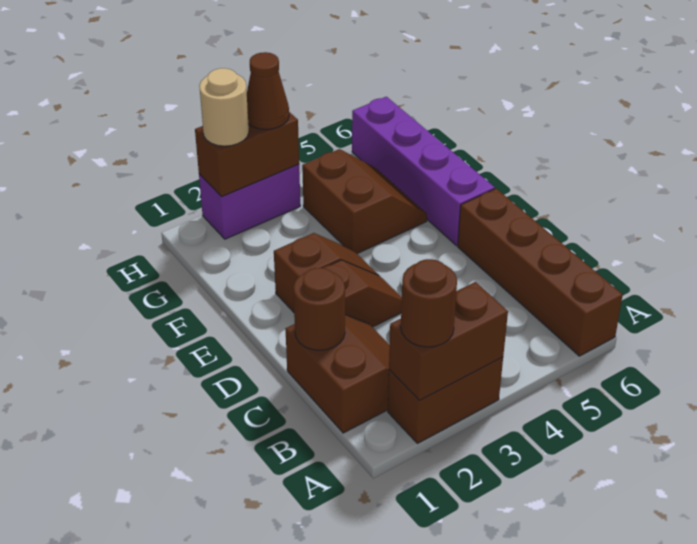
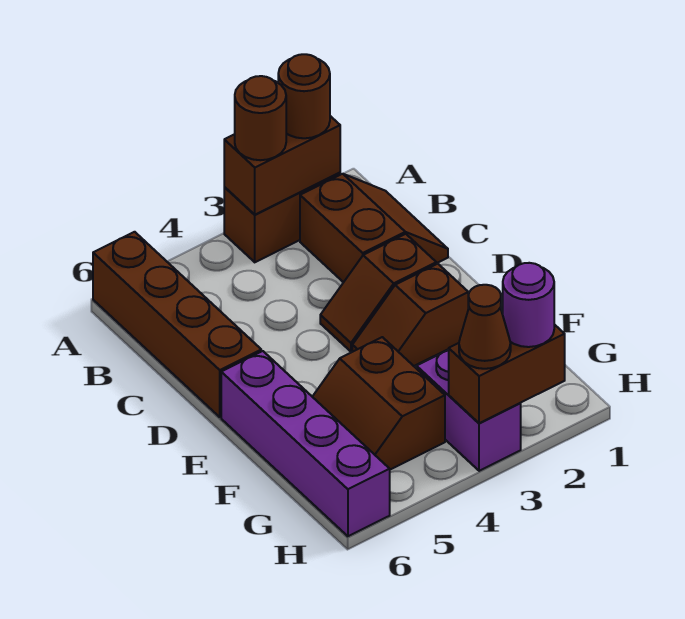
brown 2x2 slope [285,315,390,433] -> brown 2x2 slope turned to [300,174,448,282]
brown 1x1 round brick [293,268,345,350] -> brown 1x1 round brick moved to [235,76,286,160]
purple 1x2 brick [199,164,300,239] -> purple 1x2 brick turned to [416,350,521,471]
tan 1x1 round brick [199,68,249,146] -> purple 1x1 round brick [503,263,554,347]

